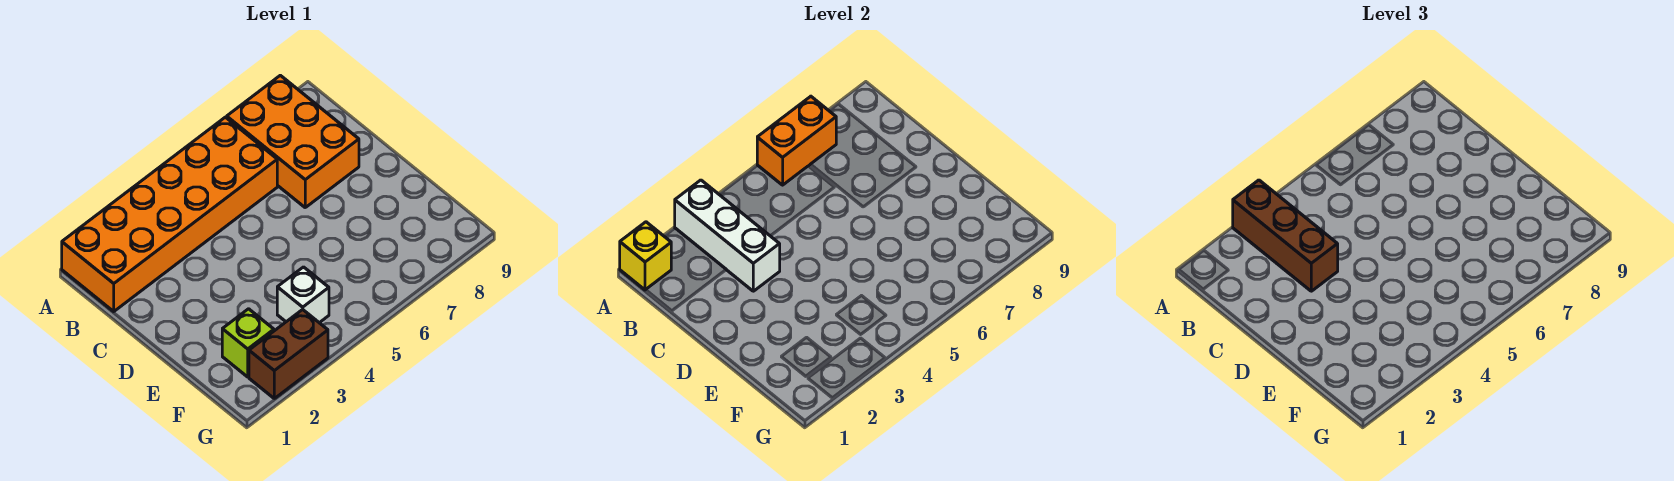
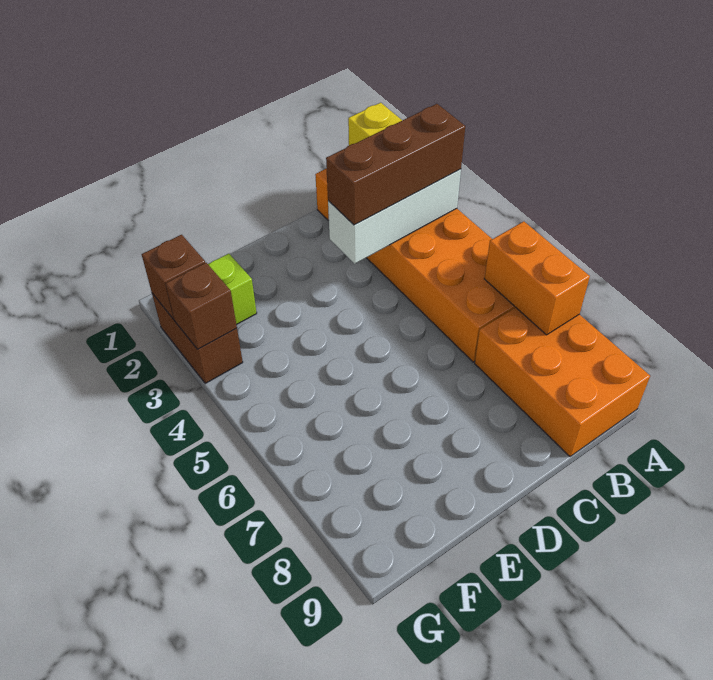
orange 2x3 brick [227,75,359,207] -> orange 2x3 brick turned to [475,307,650,457]
white 1x1 brick [277,267,329,323] -> none
none -> brown 1x1 brick [142,235,205,319]
none -> brown 1x1 brick [165,263,237,349]

